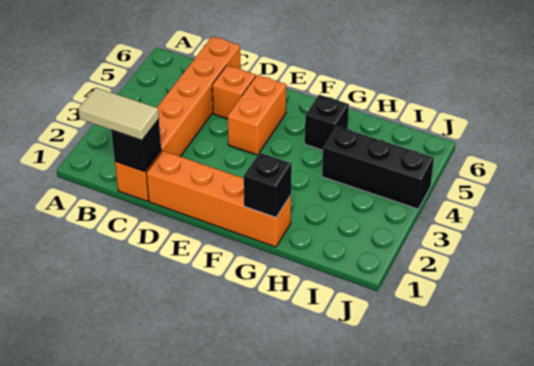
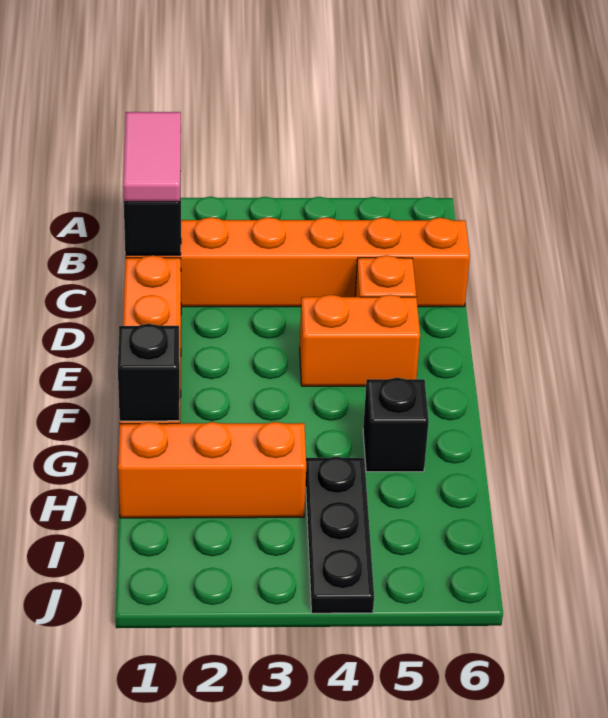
tan 1x2 tile [78,88,159,140] -> pink 1x2 tile [123,112,181,202]
none -> orange 1x3 brick [118,422,306,518]
black 1x3 brick [322,126,434,209] -> black 1x3 plate [306,456,374,613]

